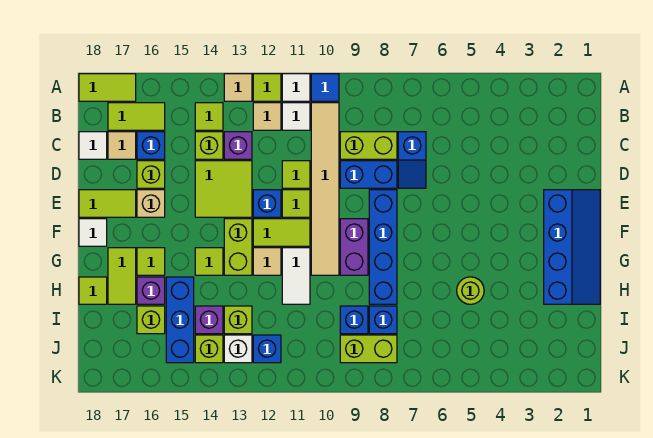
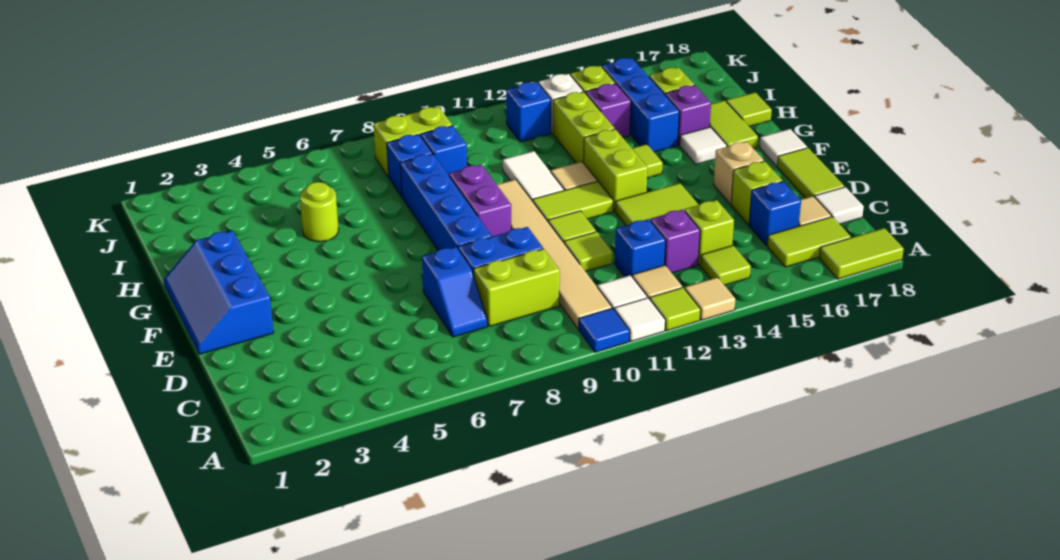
blue 1x2 slope [398,132,426,188] -> blue 1x2 slope turned to [422,247,487,337]
blue 2x4 slope [544,190,600,304] -> blue 2x3 slope [164,231,274,354]
blue 1x1 brick [253,190,281,217] -> blue 1x1 brick moved to [615,219,666,277]
lime 1x2 tile [79,190,136,217] -> lime 1x2 tile turned to [777,148,844,198]
lime 1x1 tile [137,248,165,275] -> white 1x1 tile [680,127,727,164]
lime 1x1 brick [224,306,252,334] -> lime 1x2 brick [553,92,615,163]

